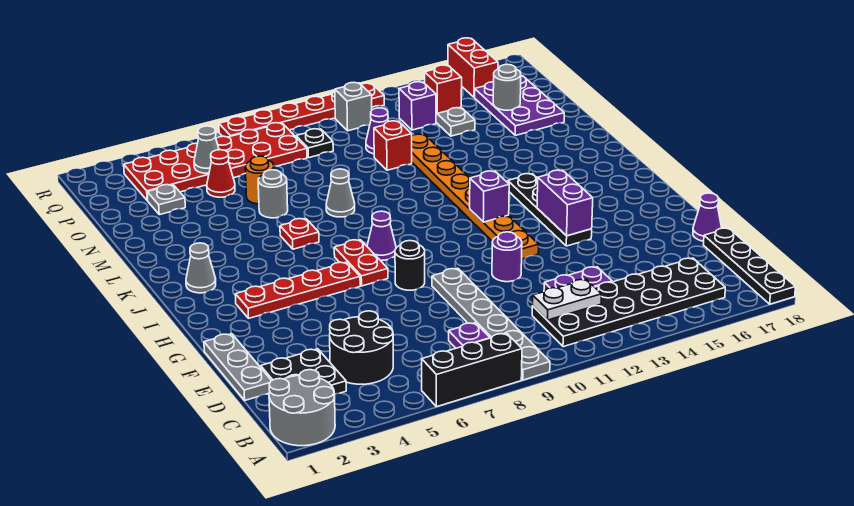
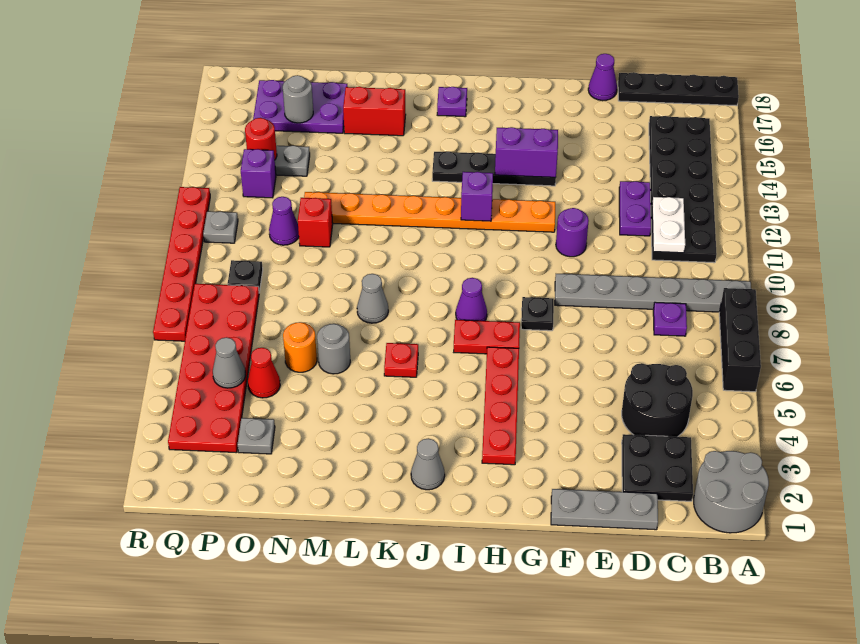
black 1x1 round brick [395,241,425,290] -> black 1x1 plate [521,297,554,331]
none -> purple 1x1 plate [437,87,467,117]
red 1x1 brick [425,65,462,113] -> red 1x1 round brick [245,118,277,159]
grey 1x1 brick [335,82,372,131] -> grey 1x1 plate [203,211,238,243]
red 1x2 brick [448,38,498,97] -> red 1x2 brick moved to [343,87,406,136]

